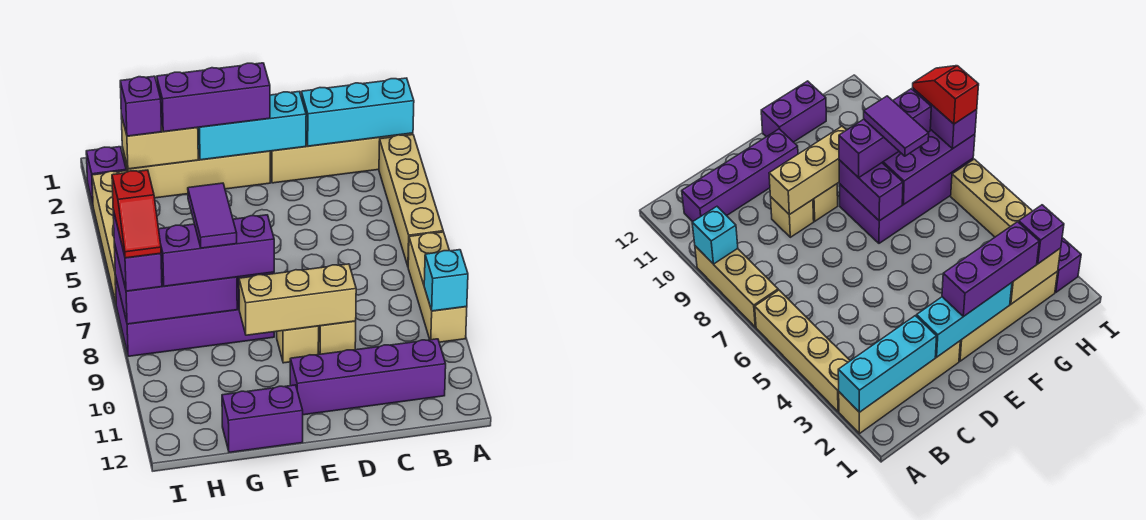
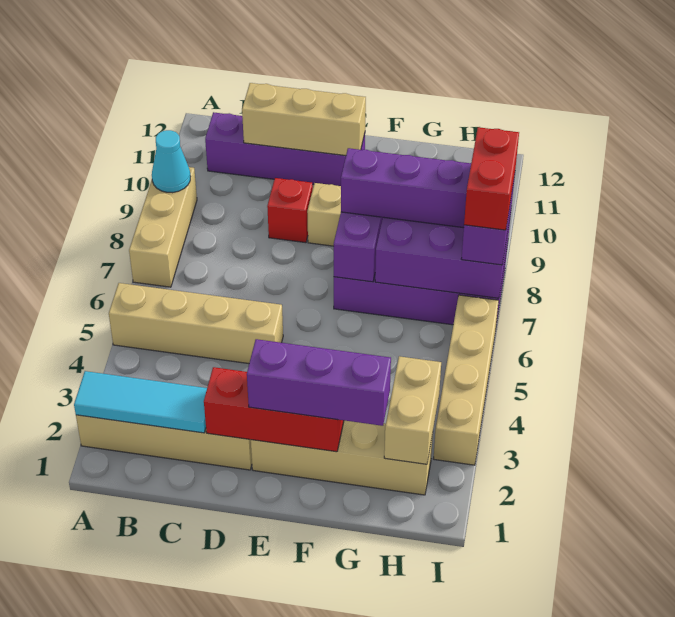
cyan 1x3 brick [301,78,414,146] -> cyan 1x3 tile [74,371,207,433]
tan 1x4 brick [379,135,443,266] -> tan 1x4 brick turned to [109,283,283,364]
cyan 1x1 brick [424,250,468,311] -> cyan 1x1 cone [152,130,191,193]
cyan 1x3 brick [198,92,306,160] -> red 1x3 brick [204,367,344,452]
tan 1x1 brick [318,321,356,354] -> red 1x1 brick [267,178,313,243]
tan 1x3 brick [239,264,356,335] -> tan 1x3 brick moved to [242,83,366,156]
purple 1x2 brick [222,385,303,452] -> none
tan 1x2 brick [121,115,198,169] -> tan 1x2 brick turned to [384,356,441,464]
purple 1x2 tile [188,183,237,248] -> none
purple 1x1 brick [120,76,162,136] -> none
purple 1x1 brick [86,147,126,204] -> none
red 1x2 slope [112,170,161,258] -> red 1x2 brick [464,127,519,230]

